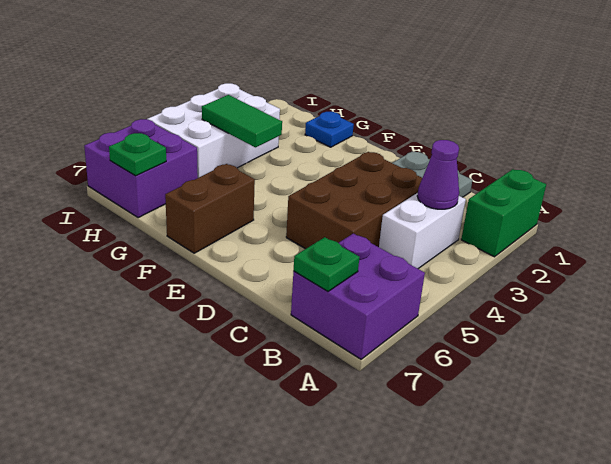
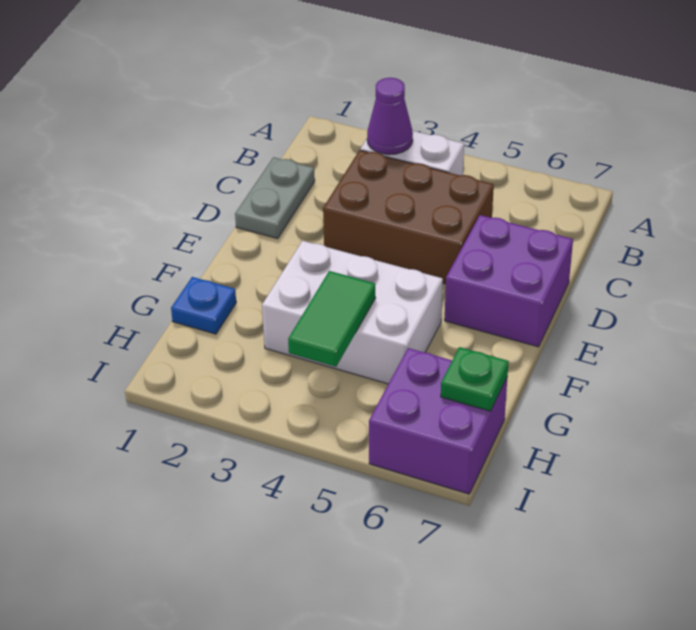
green 1x2 brick [461,169,546,257] -> none
purple 2x2 brick [291,234,425,359] -> purple 2x2 brick moved to [445,215,573,347]
green 1x1 plate [294,237,359,291] -> none
brown 1x2 brick [165,164,255,253] -> none
white 2x3 brick [147,83,280,178] -> white 2x3 brick moved to [262,241,443,384]

